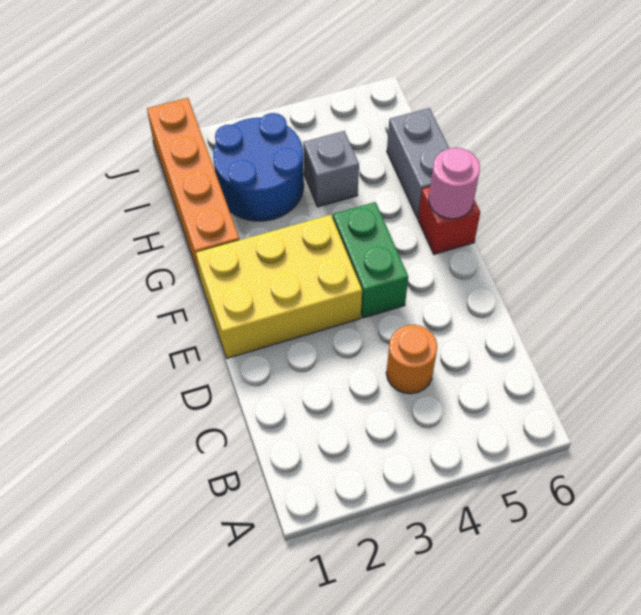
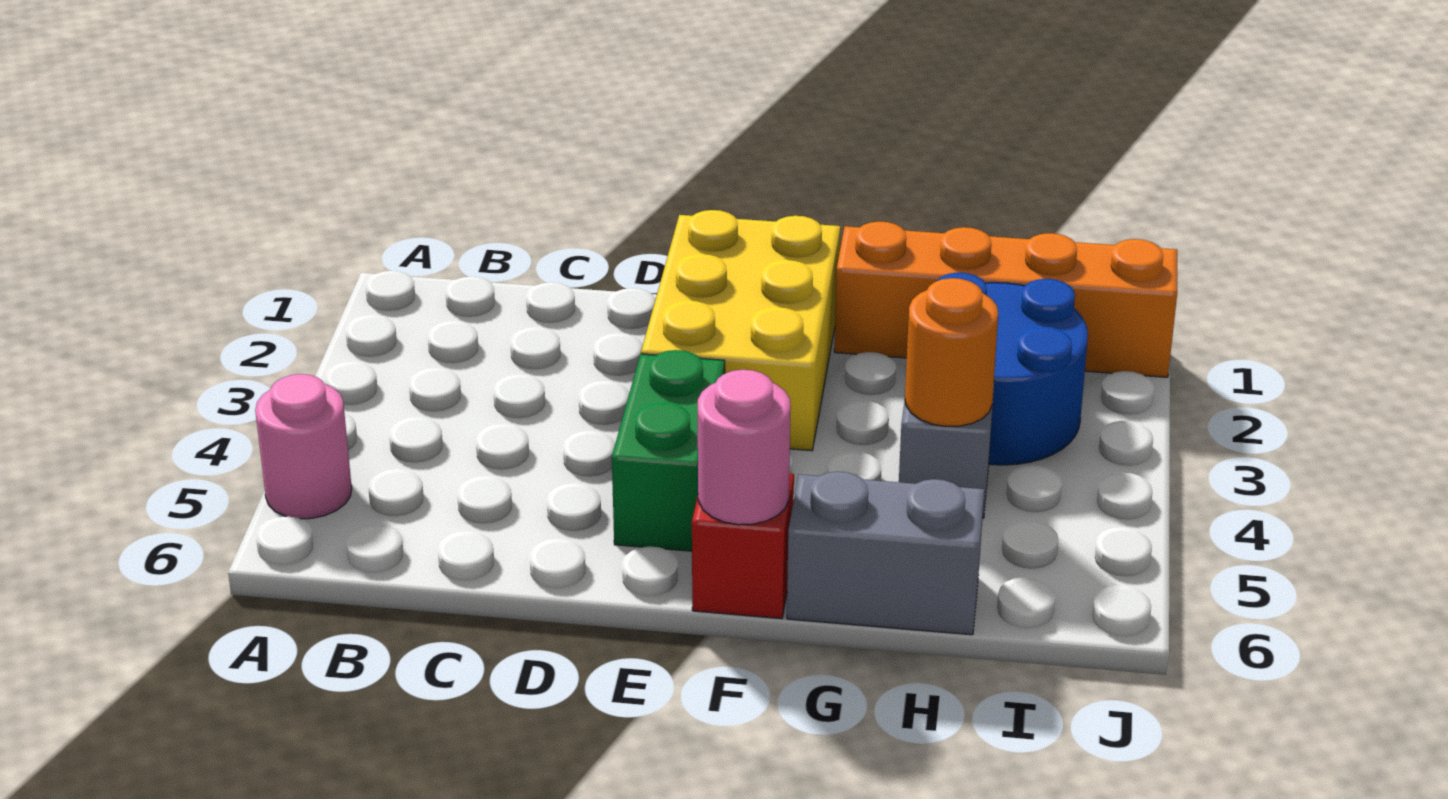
none -> pink 1x1 round brick [255,374,352,519]
orange 1x1 round brick [386,325,437,394] -> orange 1x1 round brick moved to [905,278,998,426]
green 1x2 brick [333,202,408,318] -> green 1x2 brick turned to [612,350,725,551]

